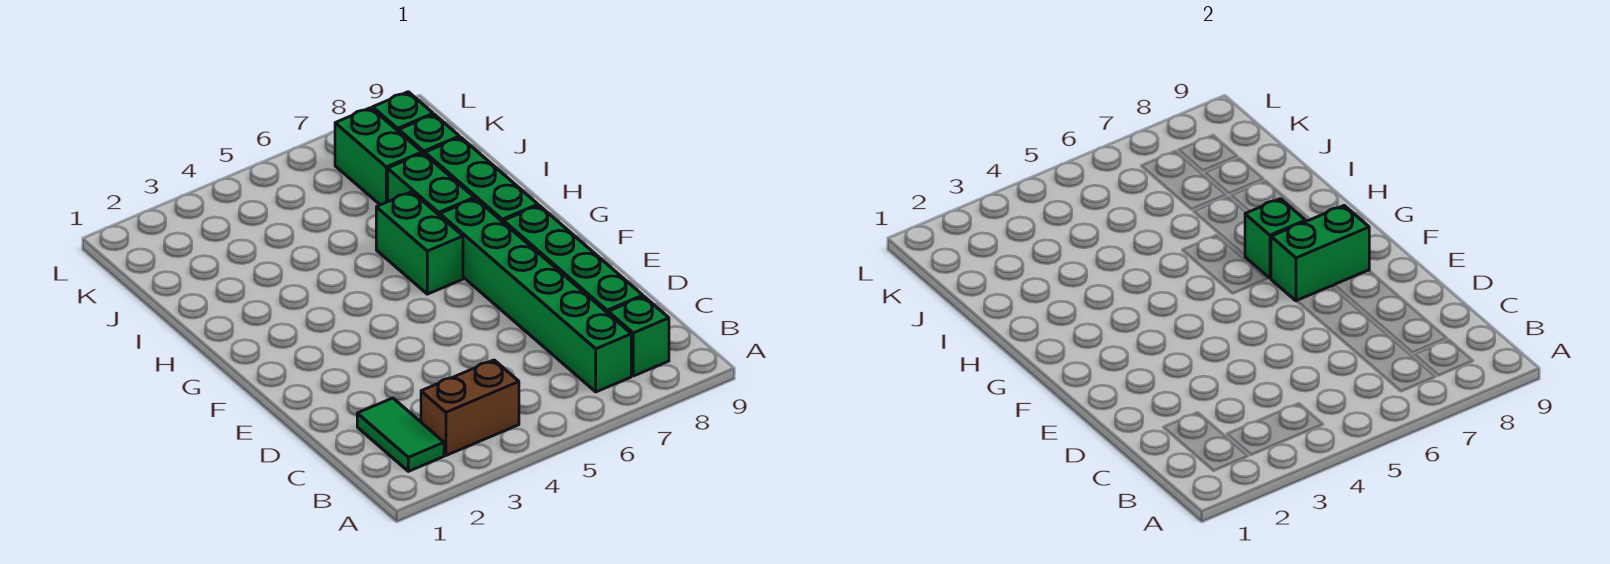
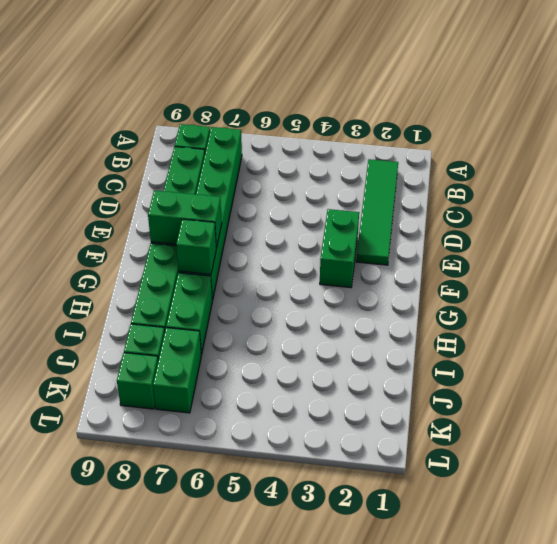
green 1x2 tile [357,398,444,471] -> green 1x4 tile [356,159,398,265]
brown 1x2 brick [421,360,519,455] -> none
green 1x2 brick [376,192,463,294] -> green 1x2 brick moved to [320,209,359,288]

